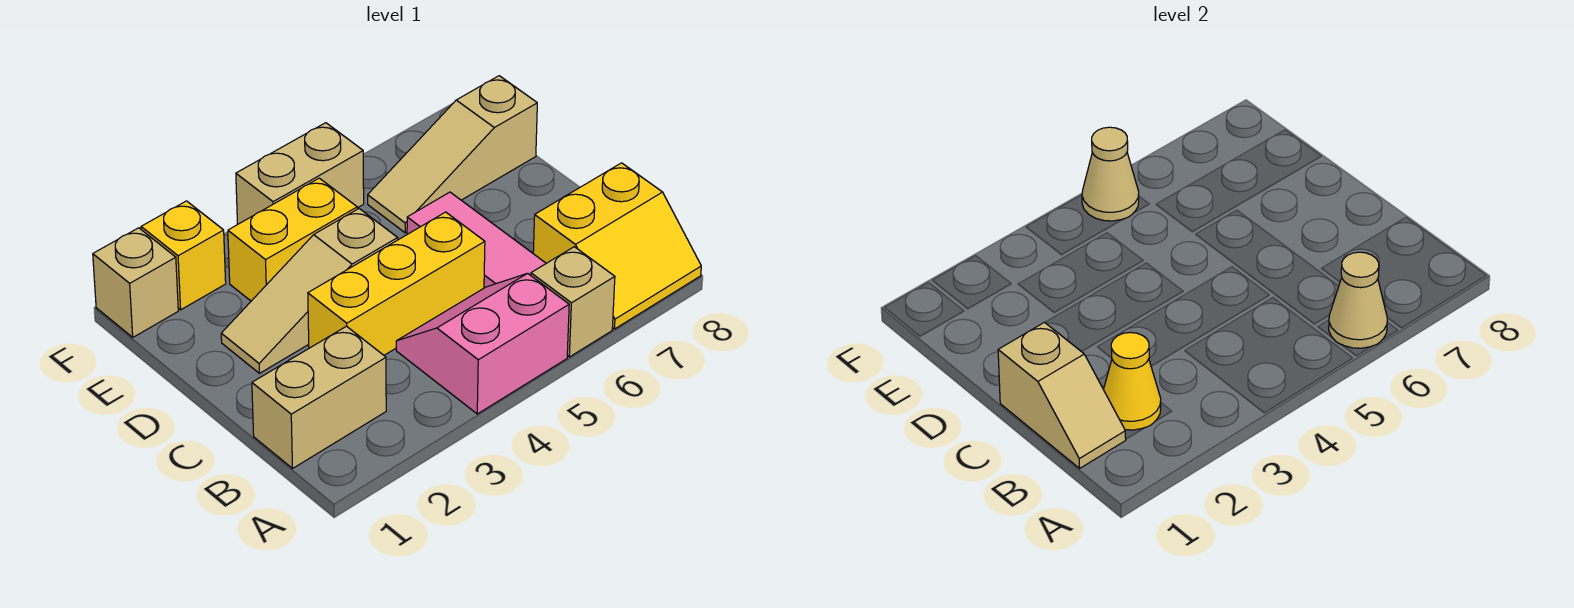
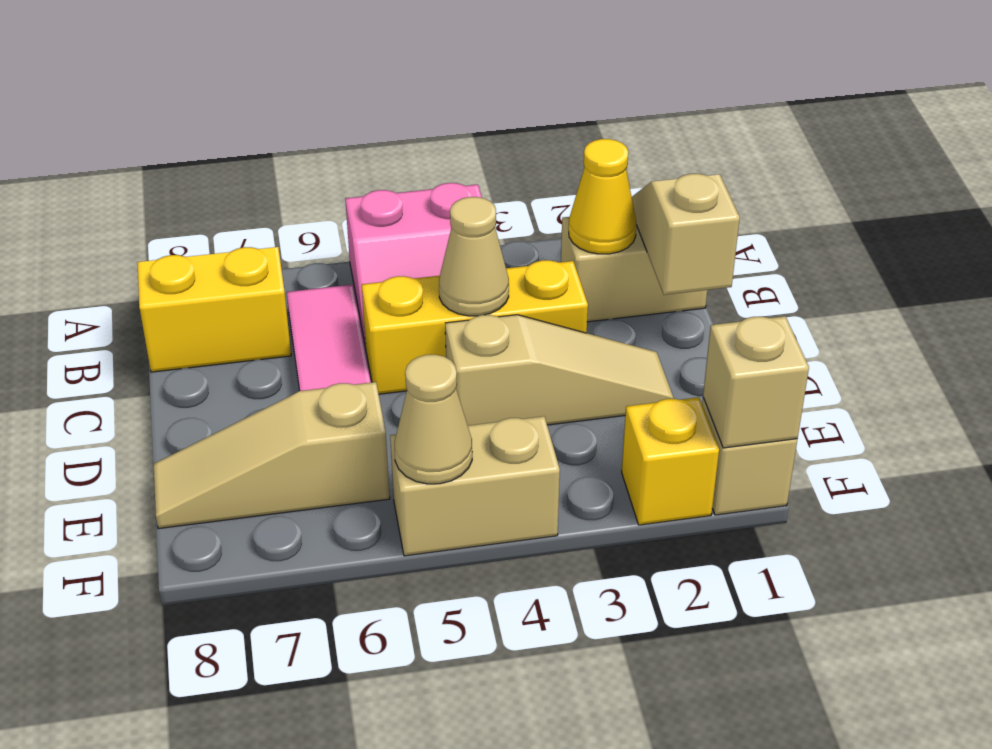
tan 1x1 brick [531,247,615,357] -> tan 1x1 brick moved to [703,316,809,448]
tan 1x1 cone [1329,252,1387,348] -> tan 1x1 cone moved to [439,197,509,316]
yellow 1x2 brick [228,178,357,301] -> none
tan 1x3 slope [368,76,537,233] -> tan 1x3 slope turned to [154,382,390,529]

